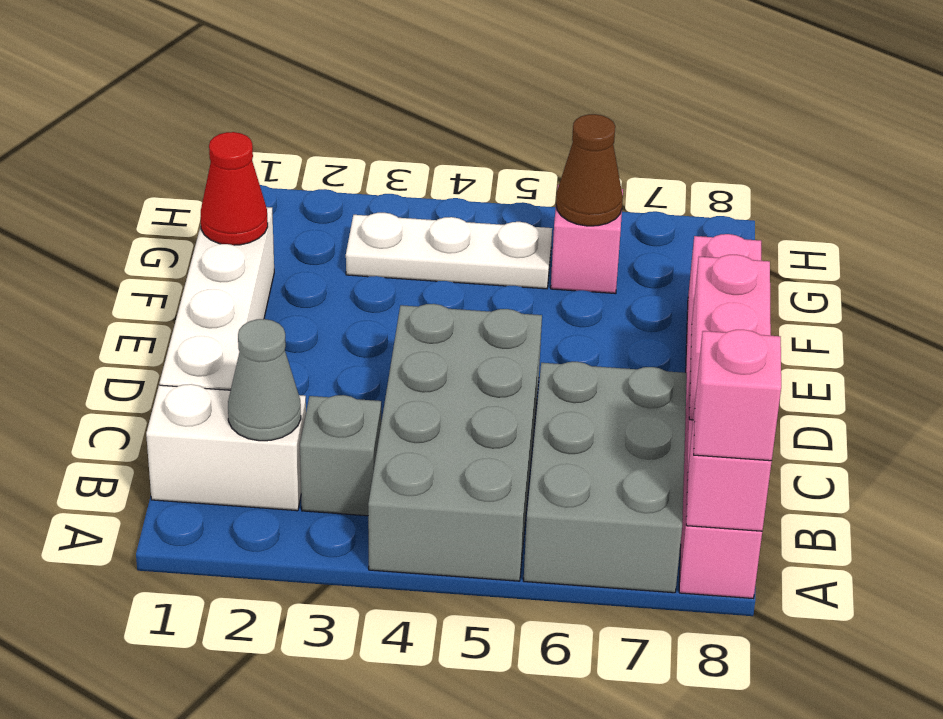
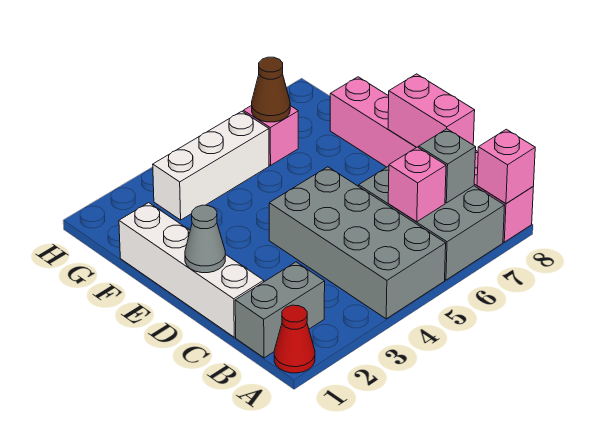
pink 1x1 brick [694,330,781,461] -> pink 1x1 brick moved to [388,147,446,222]
white 1x2 brick [146,384,306,511] -> grey 1x2 brick [235,262,325,358]
grey 1x1 cone [228,319,301,441] -> grey 1x1 cone moved to [185,205,225,273]
grey 1x1 brick [300,395,381,516] -> grey 1x1 brick moved to [419,129,476,203]
red 1x1 cone [201,132,268,245] -> red 1x1 cone moved to [274,305,315,373]
white 1x3 plate [346,213,552,289] -> white 1x3 brick [153,111,269,220]

